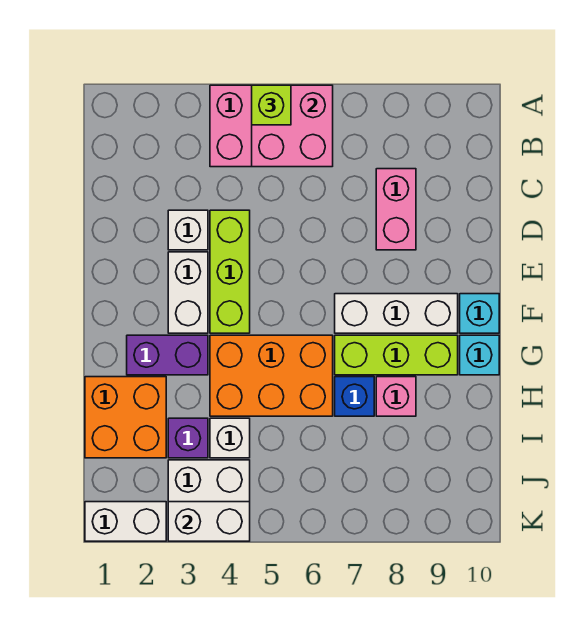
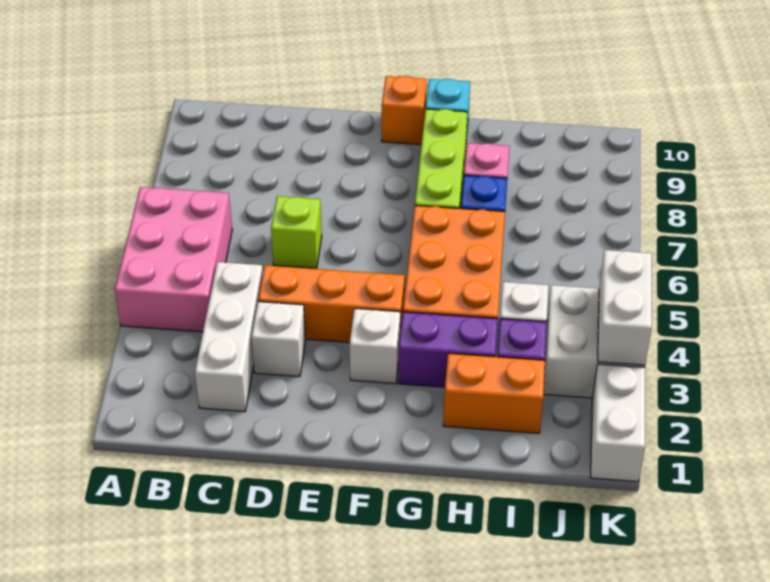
pink 2x2 brick [252,85,333,167] -> none
lime 1x1 brick [252,85,291,125] -> lime 1x1 brick moved to [271,196,322,268]
pink 1x2 brick [376,169,416,250] -> none
lime 1x3 brick [210,210,250,333] -> orange 1x3 brick [258,265,405,342]
white 1x2 brick [168,252,208,333] -> white 1x1 brick [349,308,400,384]
white 1x3 brick [335,294,458,333] -> white 1x3 brick moved to [195,262,263,412]
cyan 1x1 brick [460,294,499,333] -> orange 1x1 brick [382,76,427,145]
purple 1x2 brick [127,335,208,375] -> purple 1x2 brick turned to [398,312,498,387]
orange 2x2 brick [85,377,166,458] -> orange 1x2 brick [443,353,545,433]

